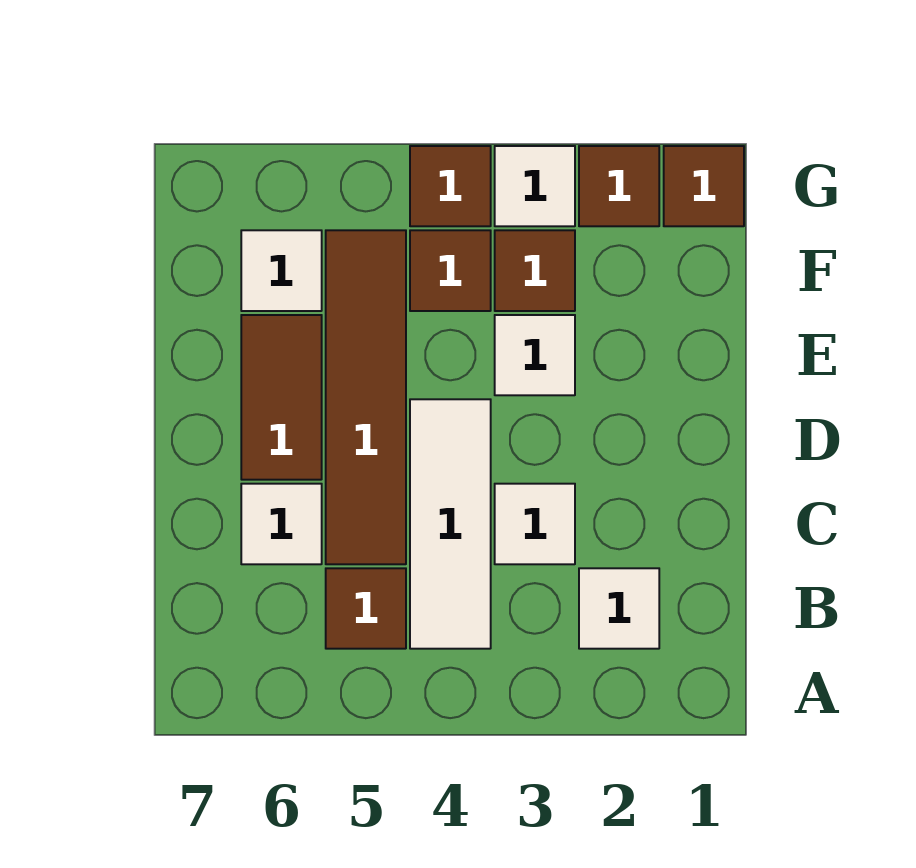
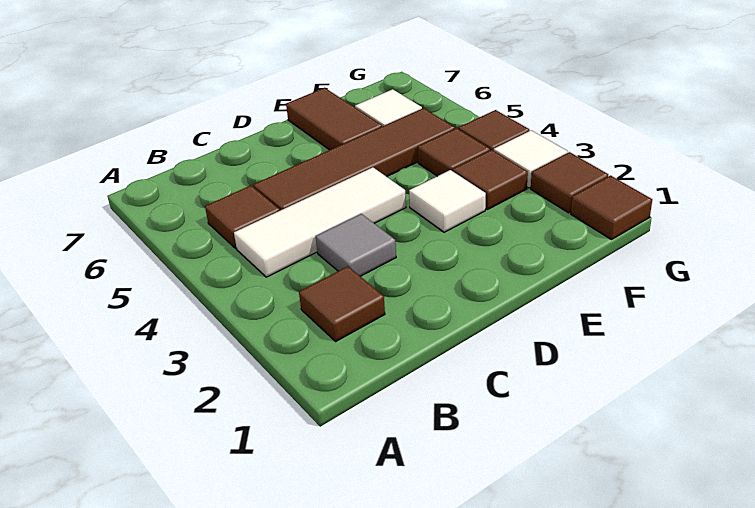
white 1x1 tile [579,568,659,649] -> brown 1x1 tile [299,266,385,341]
white 1x1 tile [495,484,575,564] -> grey 1x1 tile [316,214,396,276]
white 1x1 tile [241,484,322,564] -> none
brown 1x2 tile [241,315,322,480] -> brown 1x2 tile turned to [286,88,382,150]

